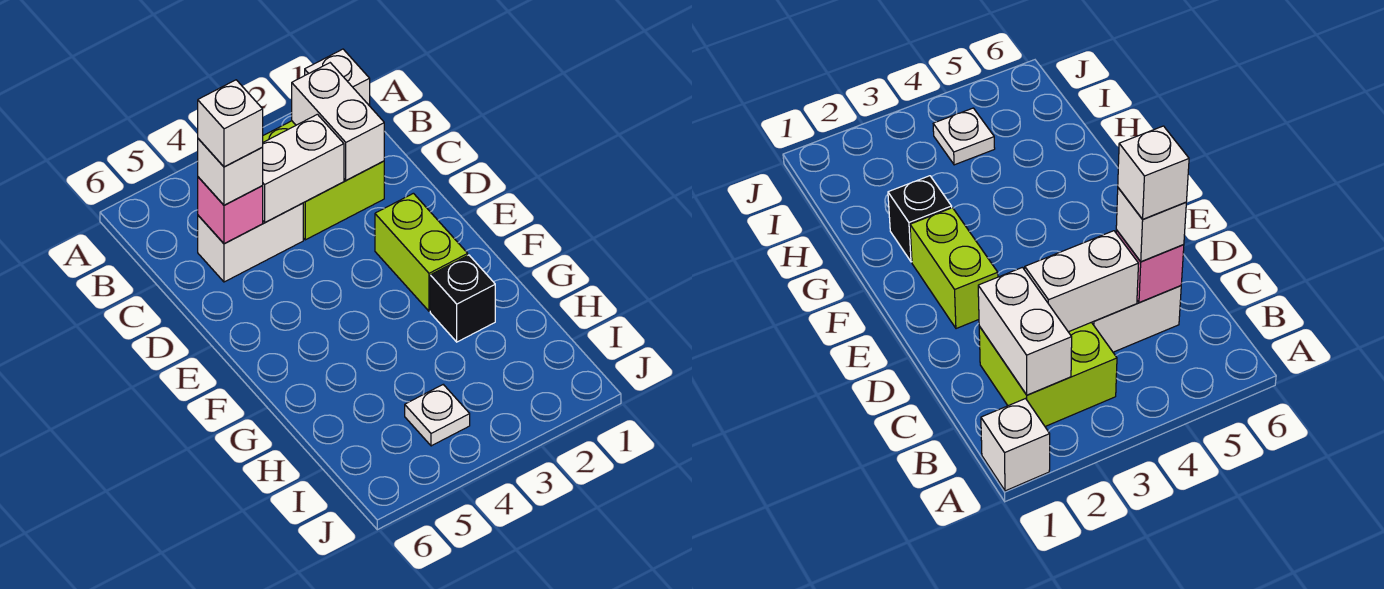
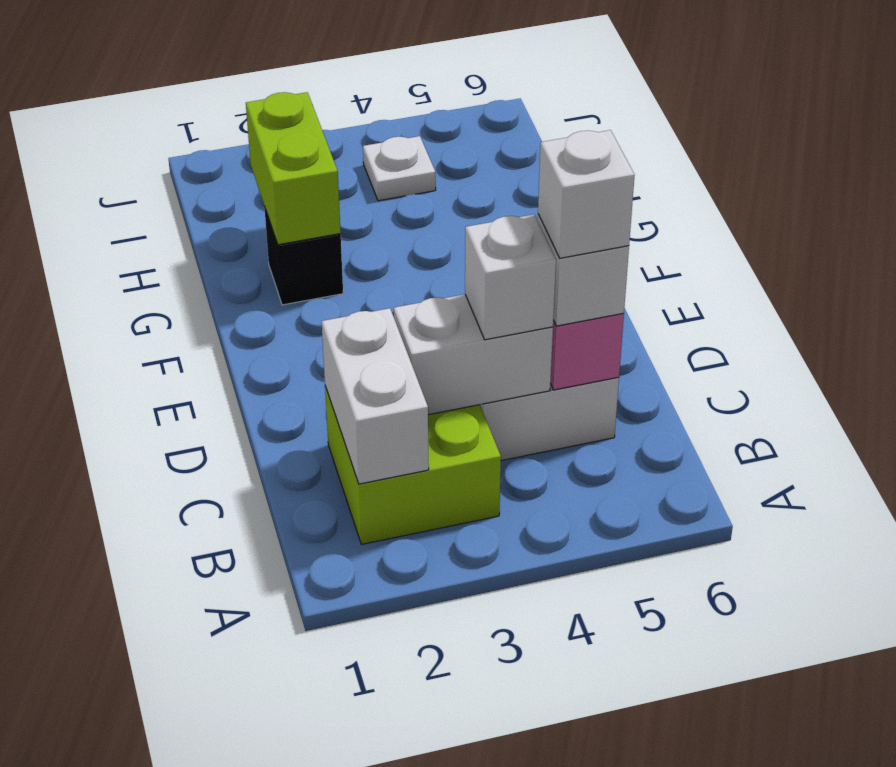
white 1x1 brick [305,49,370,106] -> white 1x1 brick moved to [465,214,556,340]
lime 1x2 brick [375,193,468,311] -> lime 1x2 brick moved to [246,92,341,245]

